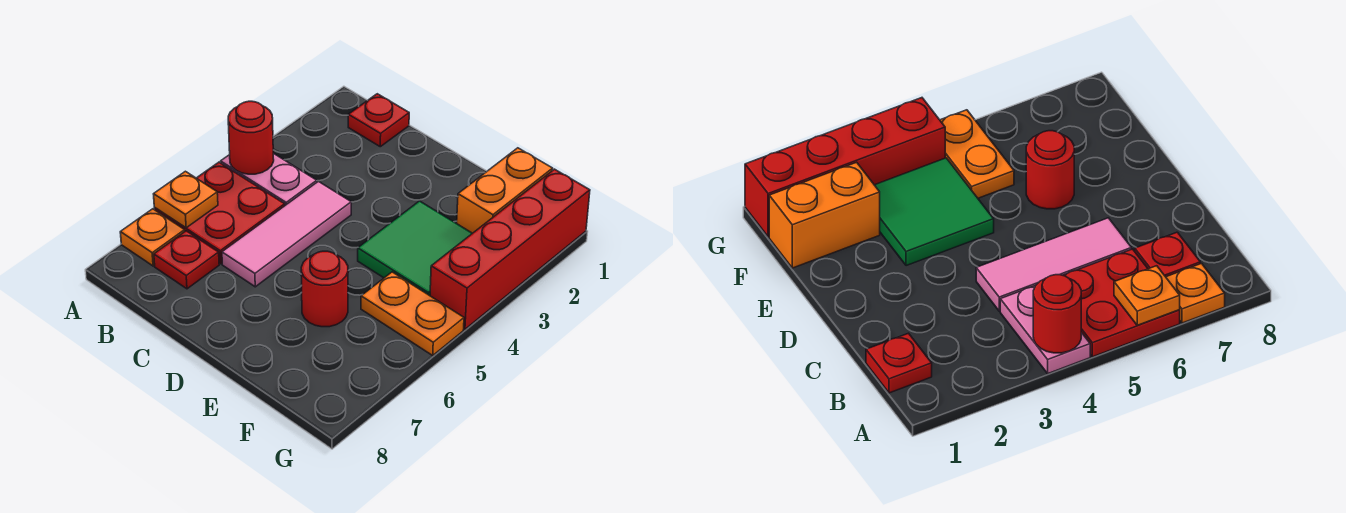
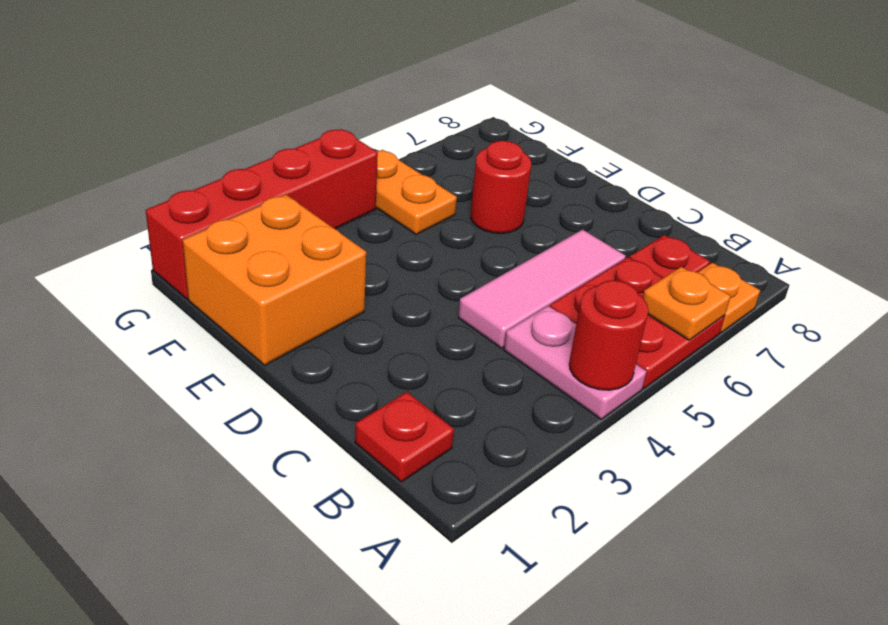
green 2x2 tile [358,201,472,296] -> none
orange 1x2 brick [457,148,553,233] -> orange 2x2 brick [183,195,366,365]

